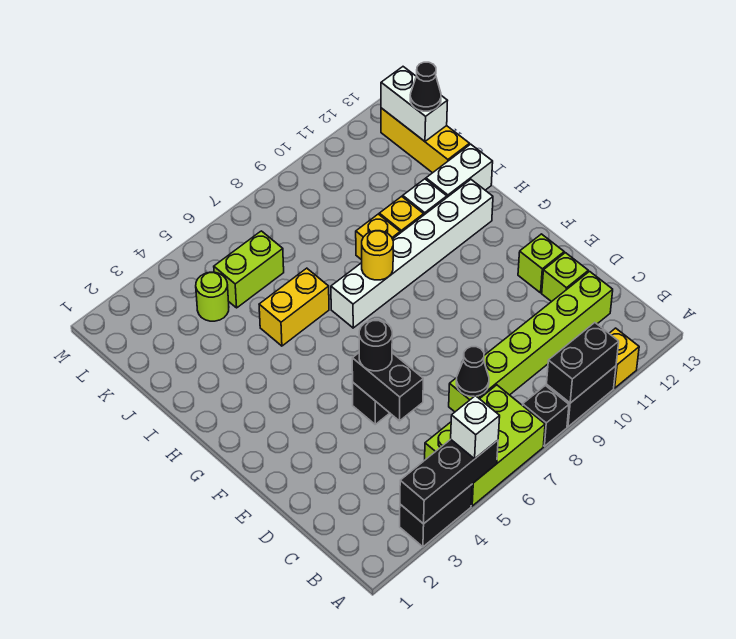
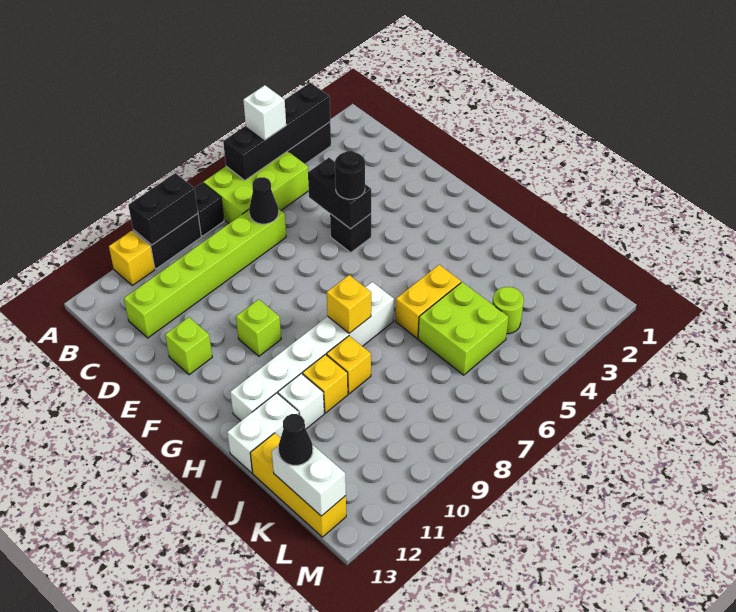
black 1x3 brick [400,439,498,524] -> black 1x4 brick [223,83,330,180]
lime 1x1 brick [542,253,588,302] -> lime 1x1 brick moved to [236,299,281,356]
yellow 1x1 round brick [362,231,393,280] -> yellow 1x1 brick [327,275,371,333]
lime 1x2 brick [214,231,284,308] -> lime 2x2 brick [418,282,509,375]

